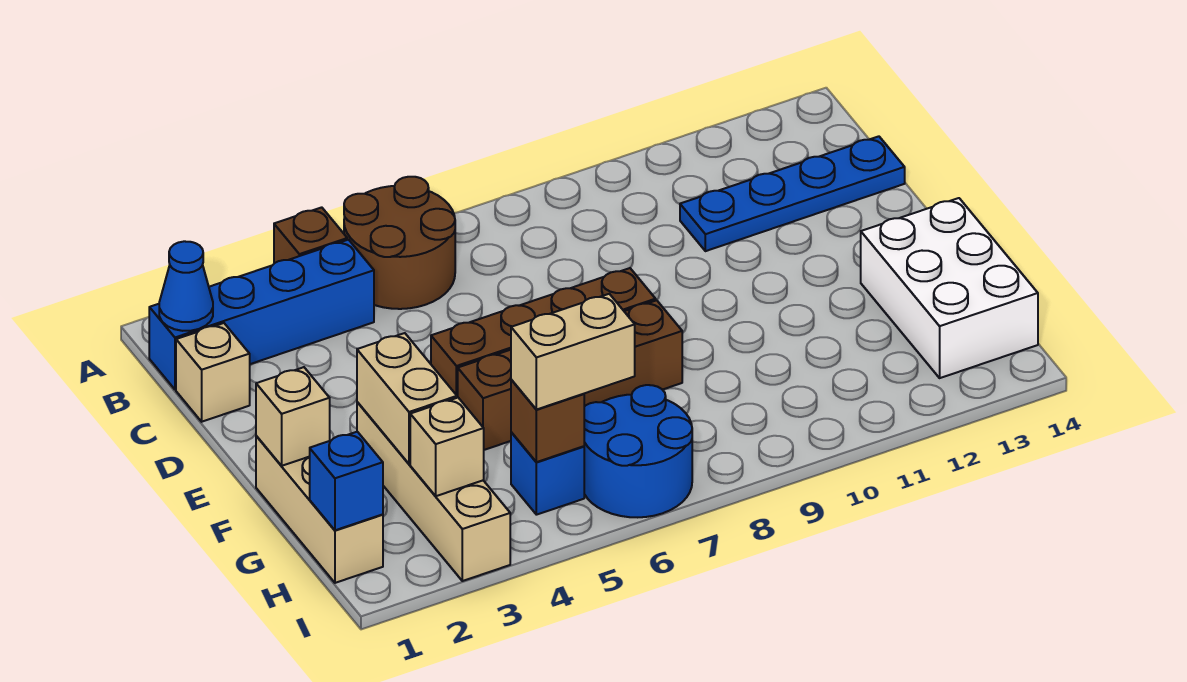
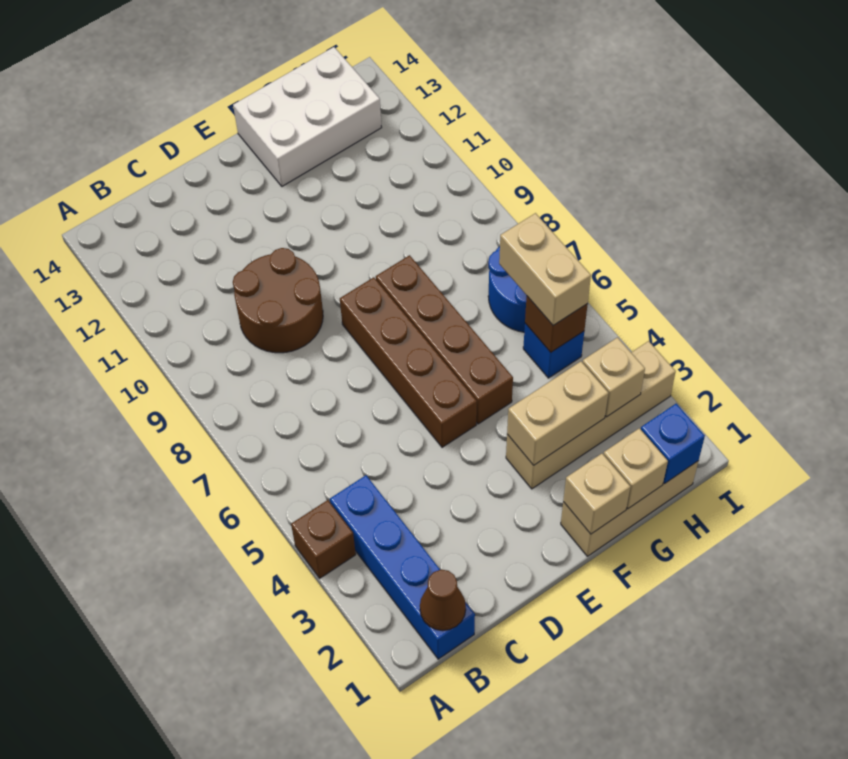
brown 2x2 round brick [344,177,455,309] -> brown 2x2 round brick moved to [233,248,323,353]
blue 1x1 cone [159,241,213,331] -> brown 1x1 cone [420,570,466,631]
tan 1x1 brick [176,323,250,422] -> tan 1x1 brick moved to [603,428,668,509]
blue 1x4 plate [680,136,905,251] -> none

